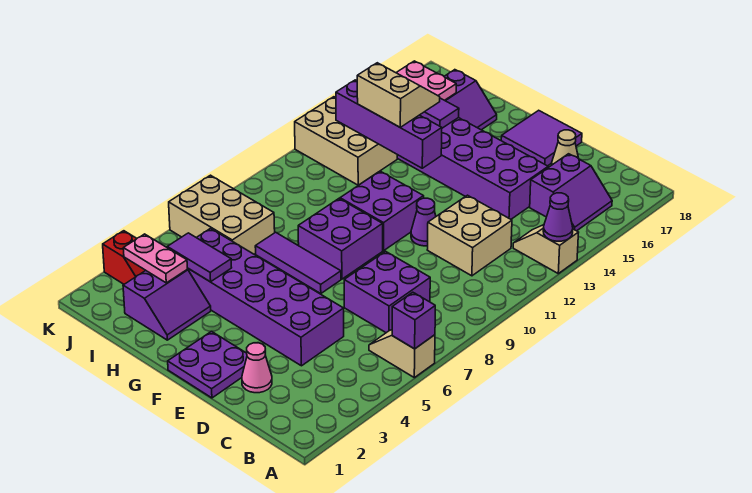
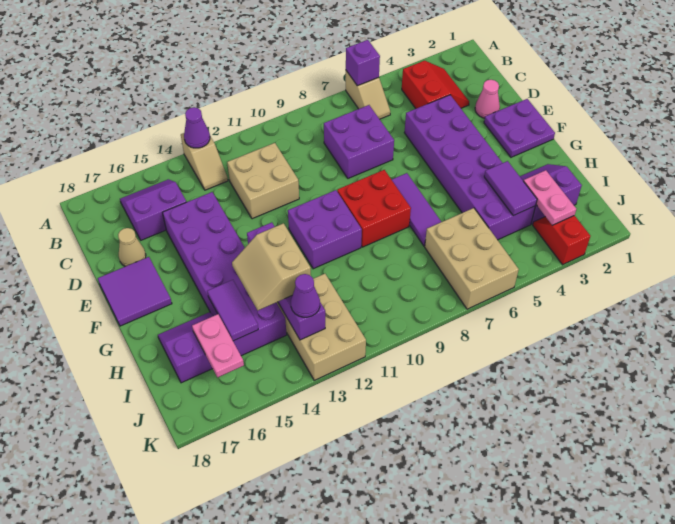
none -> red 2x2 slope [402,61,469,109]
purple 1x1 cone [411,198,436,246] -> purple 1x1 cone moved to [291,274,320,317]
purple 2x2 brick [298,199,383,279] -> red 2x2 brick [337,170,411,247]

